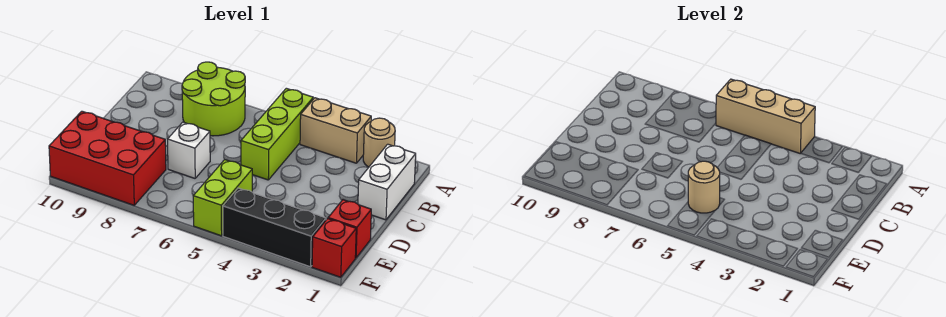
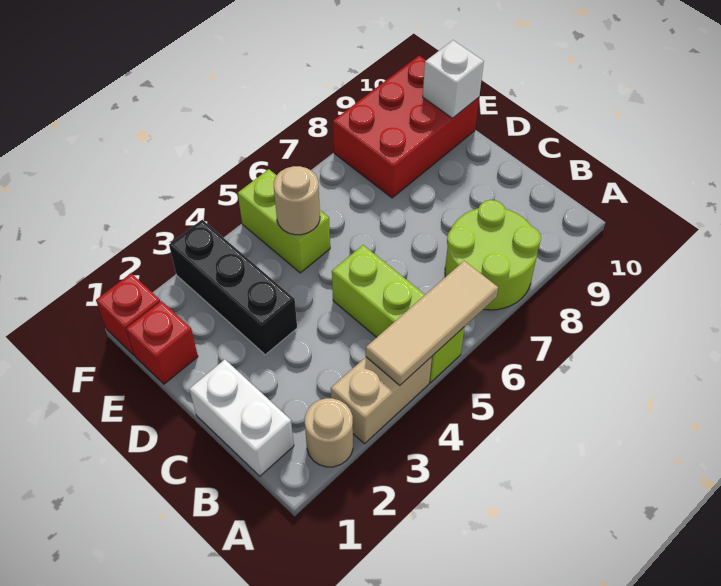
tan 1x3 brick [716,79,815,154] -> tan 1x3 tile [366,261,498,385]
white 1x1 brick [168,122,210,178] -> white 1x1 brick moved to [423,40,484,118]
black 1x3 brick [223,188,326,267] -> black 1x3 brick turned to [169,220,297,355]

